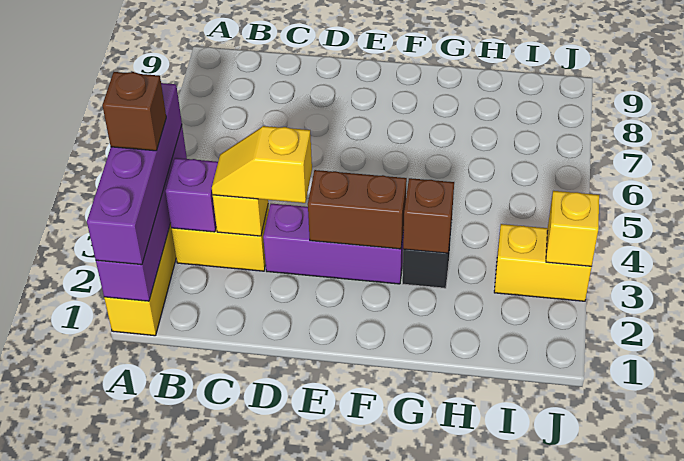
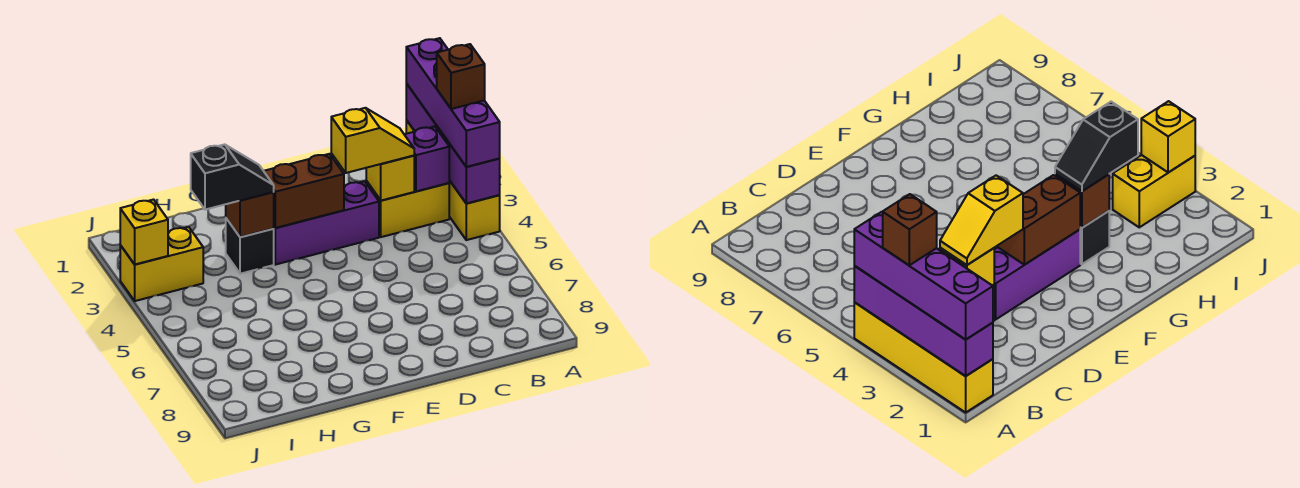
none -> black 1x2 slope [191,144,274,210]

